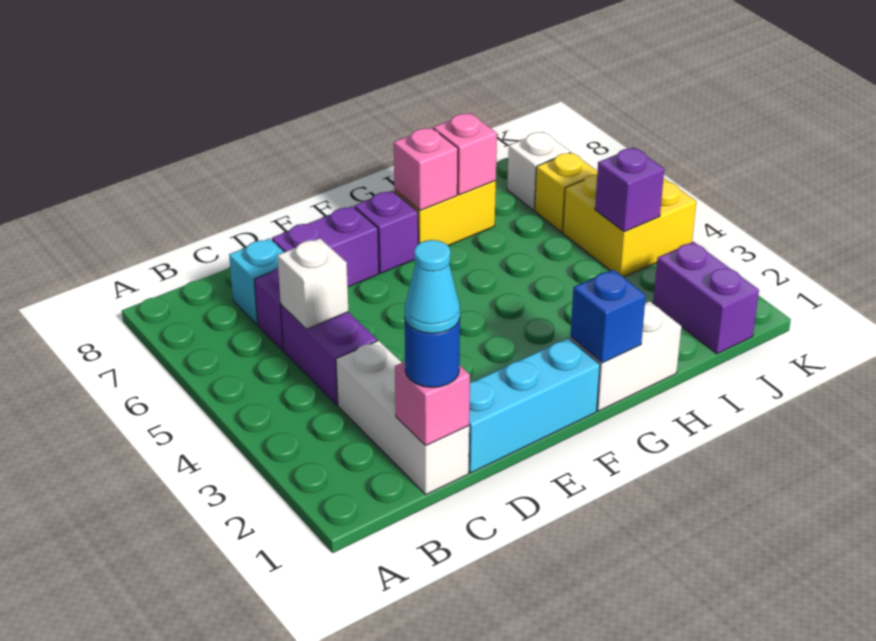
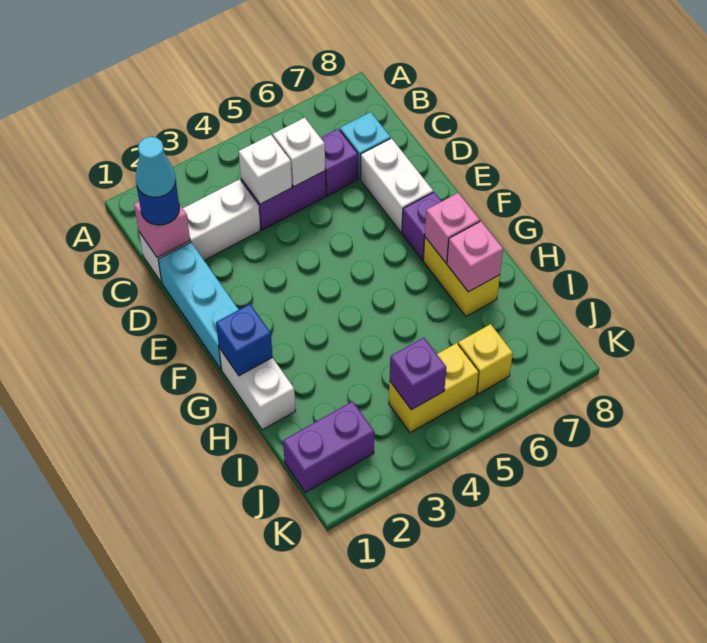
purple 1x2 brick [272,206,379,287] -> white 1x2 brick [361,138,433,233]
yellow 2x2 brick [563,175,696,277] -> yellow 1x2 brick [389,343,479,433]
white 1x1 brick [507,132,570,210] -> white 1x1 brick moved to [239,135,292,204]

